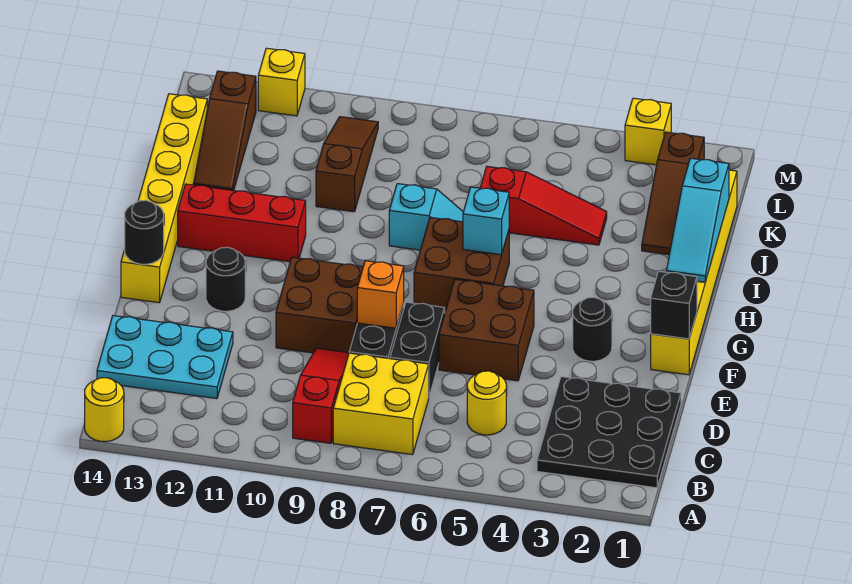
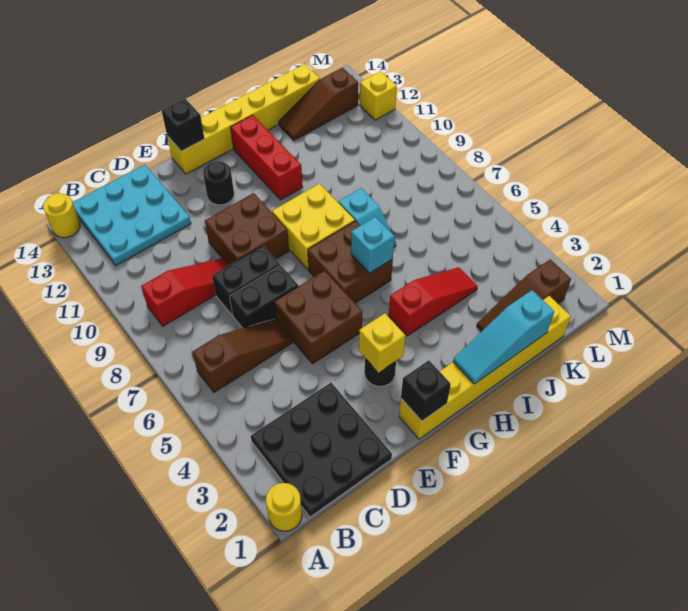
yellow 2x2 brick [333,353,429,455] -> yellow 2x2 brick moved to [272,184,355,270]
yellow 1x1 round brick [467,371,506,435] -> yellow 1x1 round brick moved to [266,483,302,531]
cyan 2x3 plate [97,316,233,399] -> cyan 3x3 plate [73,165,191,265]
orange 1x1 brick [357,261,404,328] -> none
black 1x1 round brick [125,200,164,264] -> black 1x1 brick [162,99,204,151]
red 1x3 slope [480,166,607,245] -> red 1x3 slope turned to [389,267,478,336]
brown 1x3 slope [316,117,378,212] -> brown 1x3 slope moved to [192,319,292,392]
yellow 1x1 brick [625,98,671,165] -> yellow 1x1 brick moved to [359,313,406,372]

